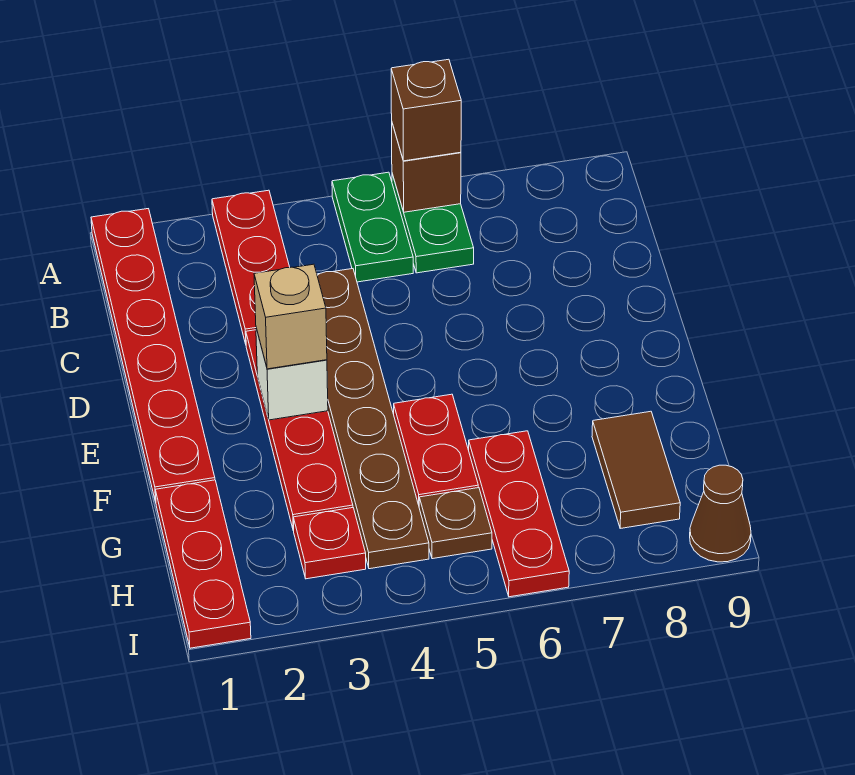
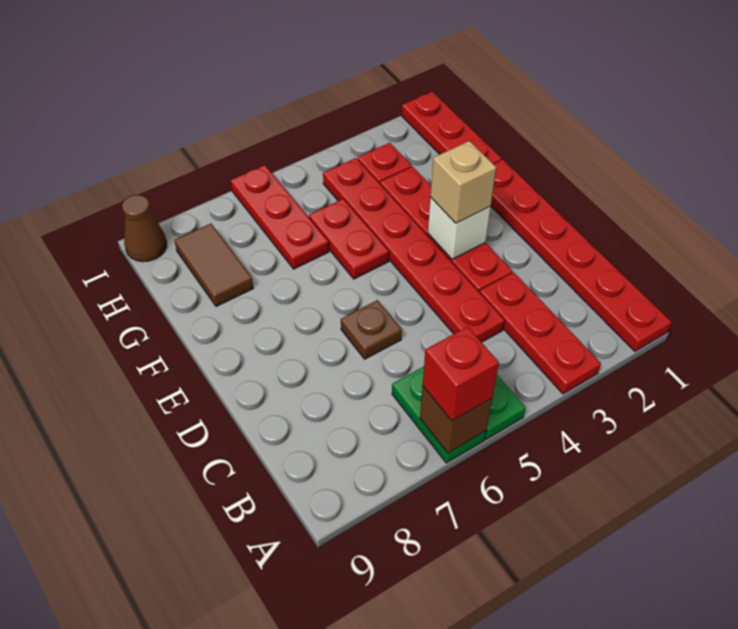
brown 1x1 brick [391,59,461,161] -> red 1x1 brick [423,327,499,421]
brown 1x6 plate [317,269,429,569] -> red 1x6 plate [323,158,504,342]
brown 1x1 plate [419,488,492,559] -> brown 1x1 plate moved to [341,300,402,359]

